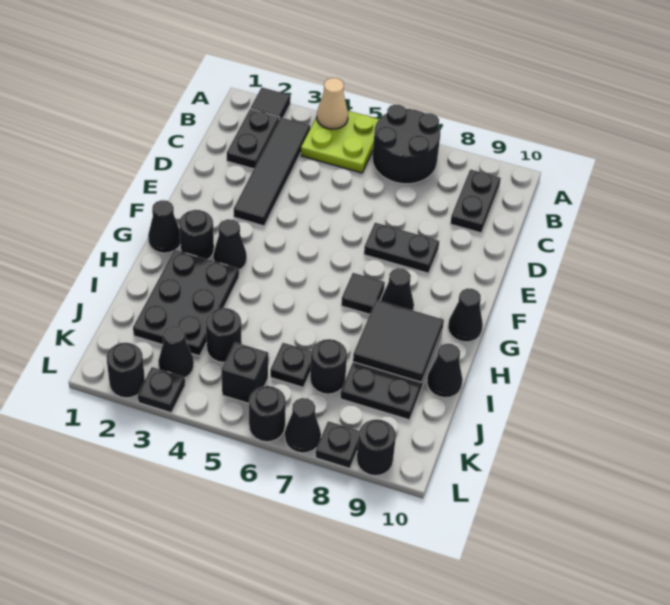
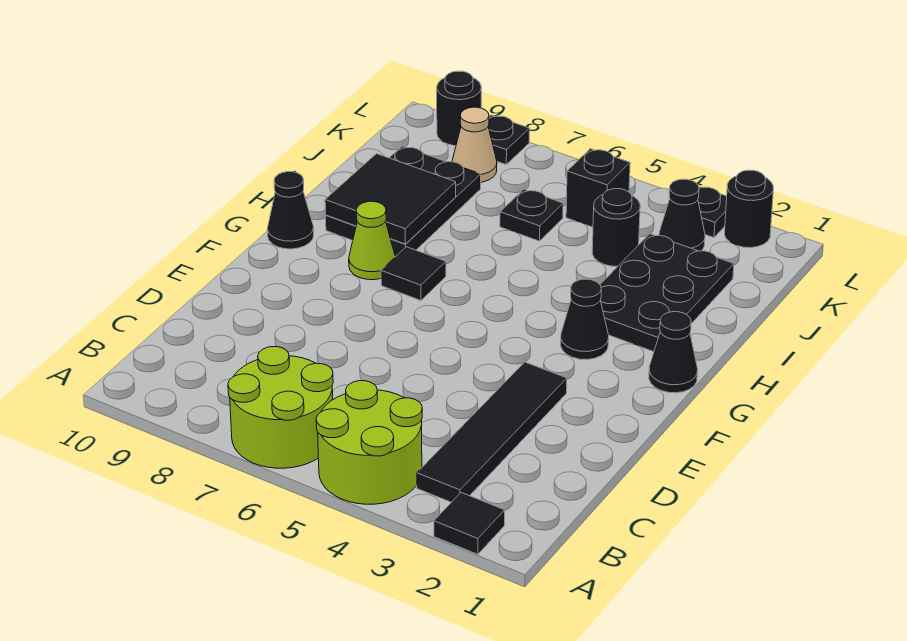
lime 2x2 plate [301,111,379,173] -> lime 2x2 round brick [316,381,422,504]
tan 1x1 cone [317,78,348,129] -> tan 1x1 cone moved to [452,107,497,182]
black 2x2 round brick [372,105,440,184] -> lime 2x2 round brick [228,347,333,468]
black 1x2 plate [227,109,279,169] -> none
black 1x2 plate [450,169,501,233] -> none
black 1x2 plate [364,223,439,273] -> none
black 1x1 round brick [179,210,214,259] -> none
black 1x1 cone [381,268,414,310] -> lime 1x1 cone [349,201,395,280]
black 1x1 cone [427,344,463,398] -> none
black 1x1 round brick [310,339,347,394] -> none
black 1x1 round brick [249,386,286,442] -> none
black 1x1 cone [285,398,321,453] -> none

